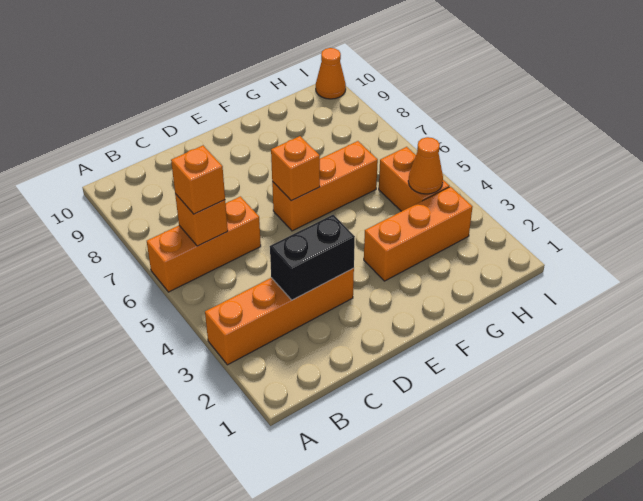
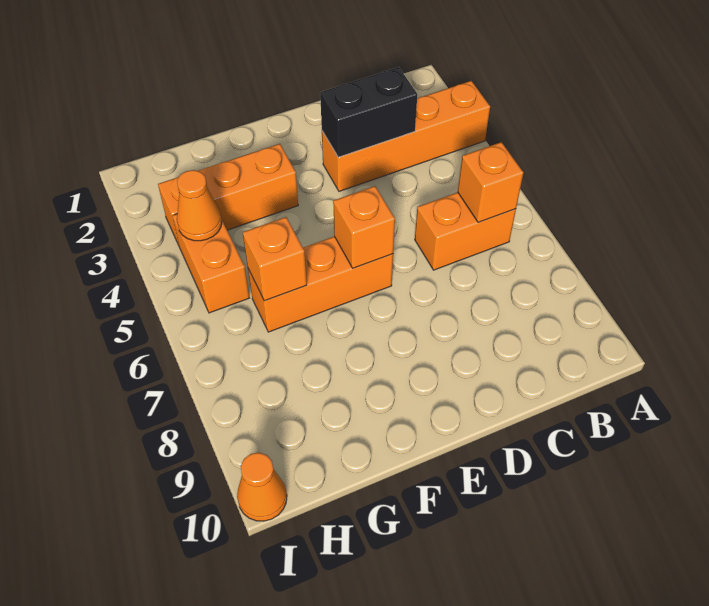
orange 1x3 brick [147,196,261,292] -> orange 1x2 brick [415,192,516,270]
orange 1x1 brick [171,146,225,214] -> orange 1x1 brick moved to [243,217,307,301]

